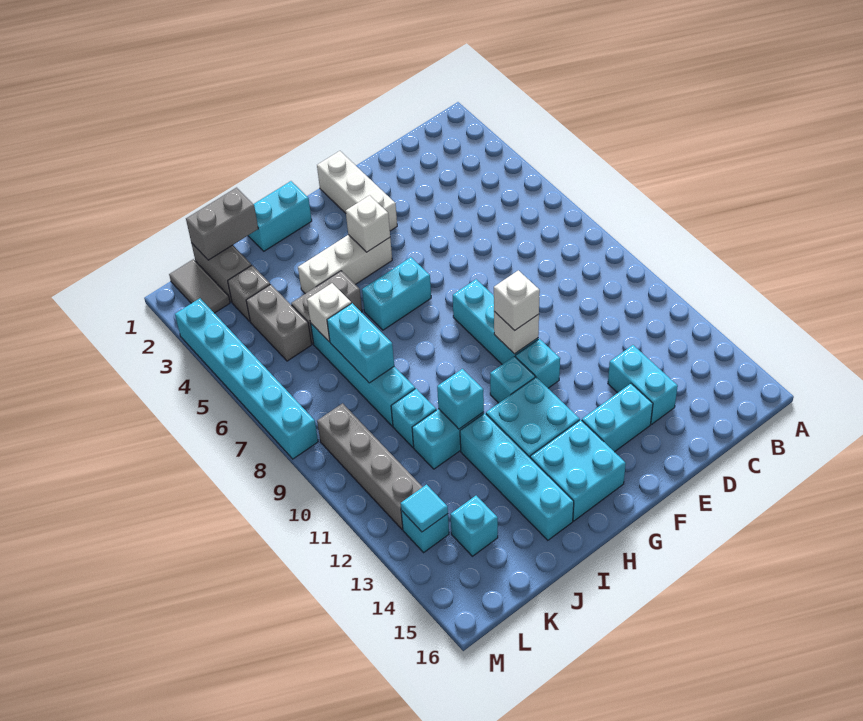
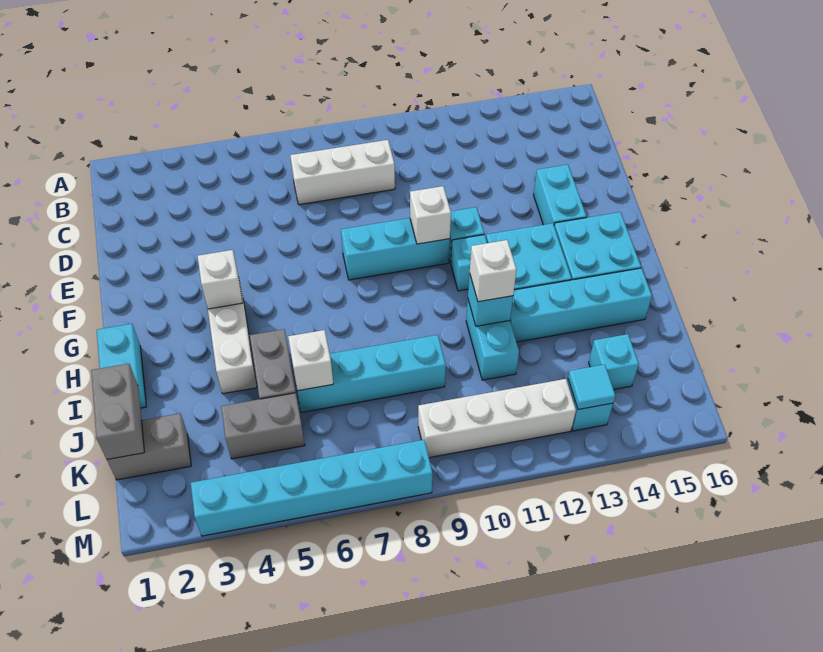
cyan 1x2 brick [608,345,678,424] -> none
white 1x3 brick [317,151,397,231] -> white 1x3 brick moved to [290,140,395,205]
white 1x1 brick [494,270,540,330] -> white 1x1 brick moved to [470,240,517,302]
cyan 1x2 brick [362,257,431,330] -> none
cyan 1x2 brick [327,303,394,383] -> none
cyan 1x1 brick [391,389,436,447] -> none
grey 1x1 brick [228,265,270,321] -> none
grey 1x2 tile [169,259,230,313] -> none
grey 1x4 brick [317,403,422,529] -> white 1x4 brick [418,379,576,458]

